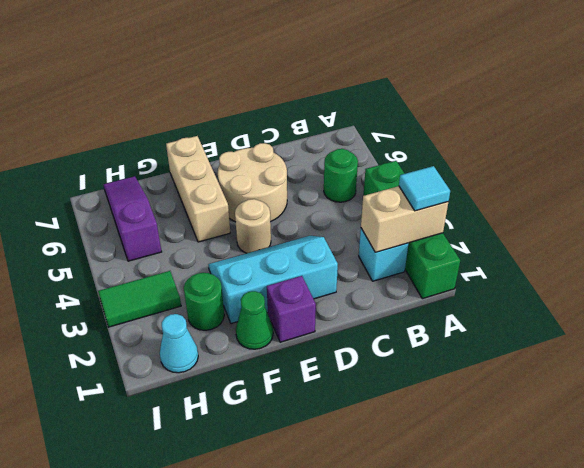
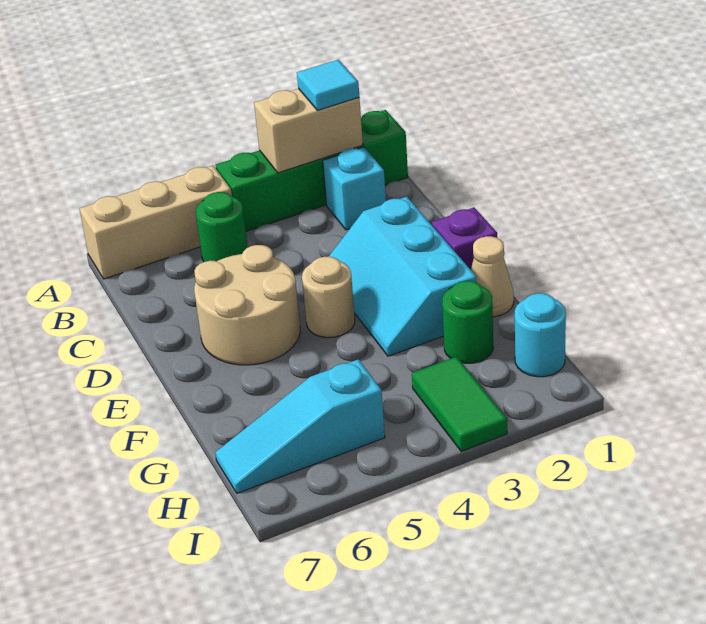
tan 1x2 brick [361,186,448,252] -> tan 1x2 brick turned to [254,89,363,173]
green 1x1 cone [236,291,273,349] -> tan 1x1 cone [471,236,514,317]
tan 1x3 brick [166,136,230,242] -> tan 1x3 brick moved to [80,165,232,279]
cyan 1x1 cone [160,314,198,373] -> cyan 1x1 round brick [515,293,566,377]
purple 1x3 slope [103,176,162,261] -> cyan 1x3 slope [215,359,385,493]

